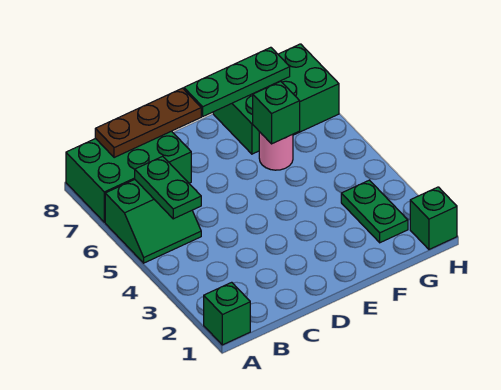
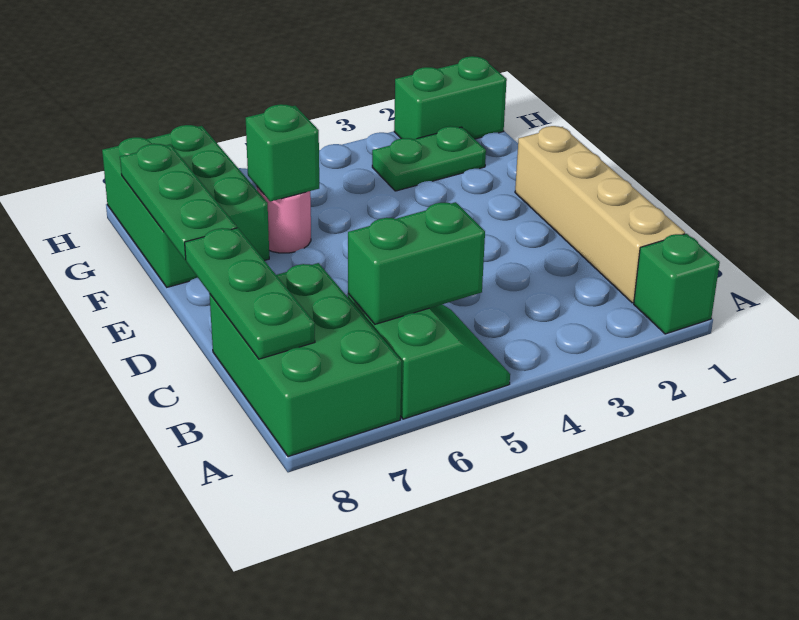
none -> tan 1x4 brick [515,126,685,303]
green 1x2 plate [135,156,201,219] -> green 1x2 brick [348,202,485,324]
brown 1x3 plate [95,88,201,158] -> green 1x3 plate [185,228,315,359]
green 1x1 brick [410,187,457,249] -> green 1x2 brick [394,56,507,139]

